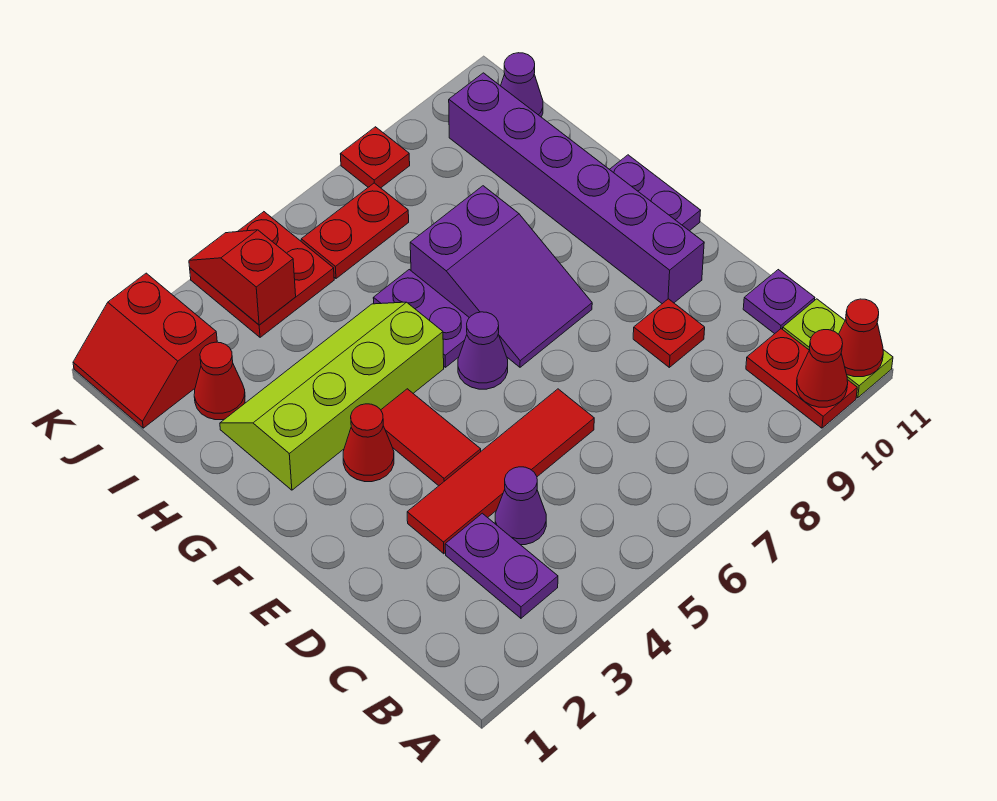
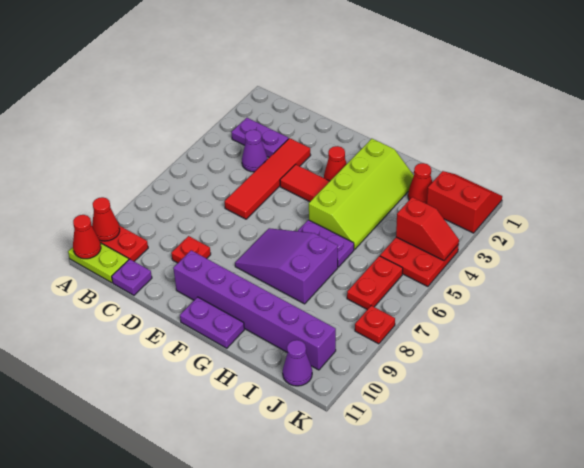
purple 1x1 cone [458,312,508,389] -> none

